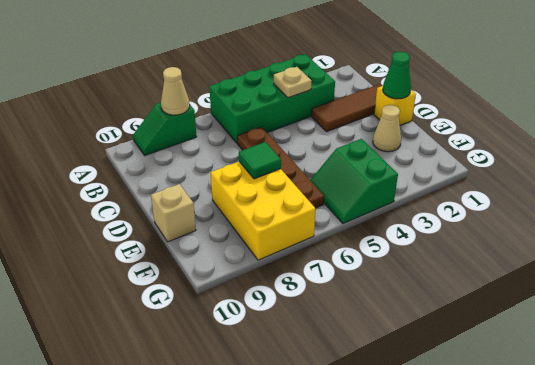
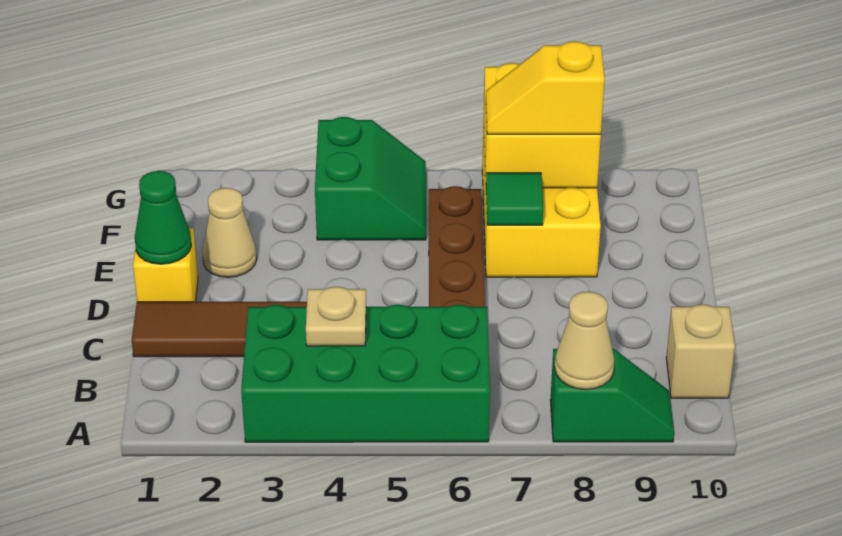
tan 1x1 brick [151,184,196,242] -> tan 1x1 brick moved to [666,304,735,398]
none -> yellow 2x2 brick [484,63,601,188]
none -> yellow 1x2 slope [486,42,605,134]

